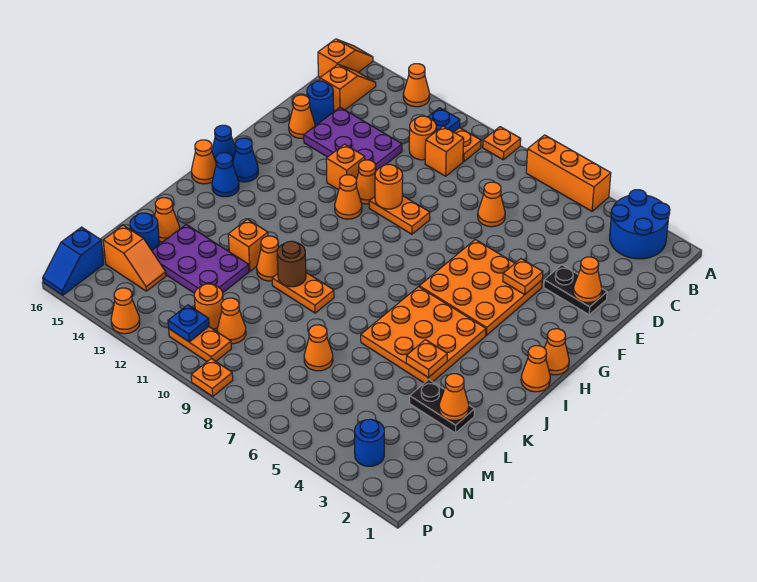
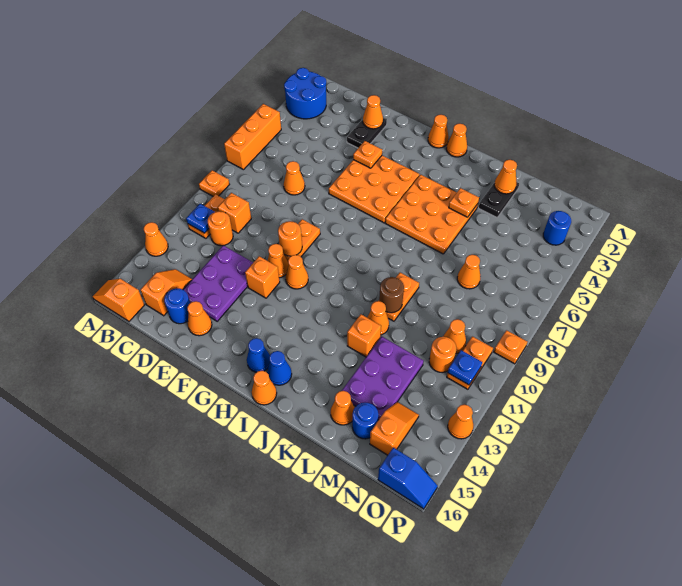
orange 1x2 slope [320,65,376,111] -> orange 1x2 slope turned to [140,269,192,316]
blue 1x1 cone [212,125,236,161] -> none

